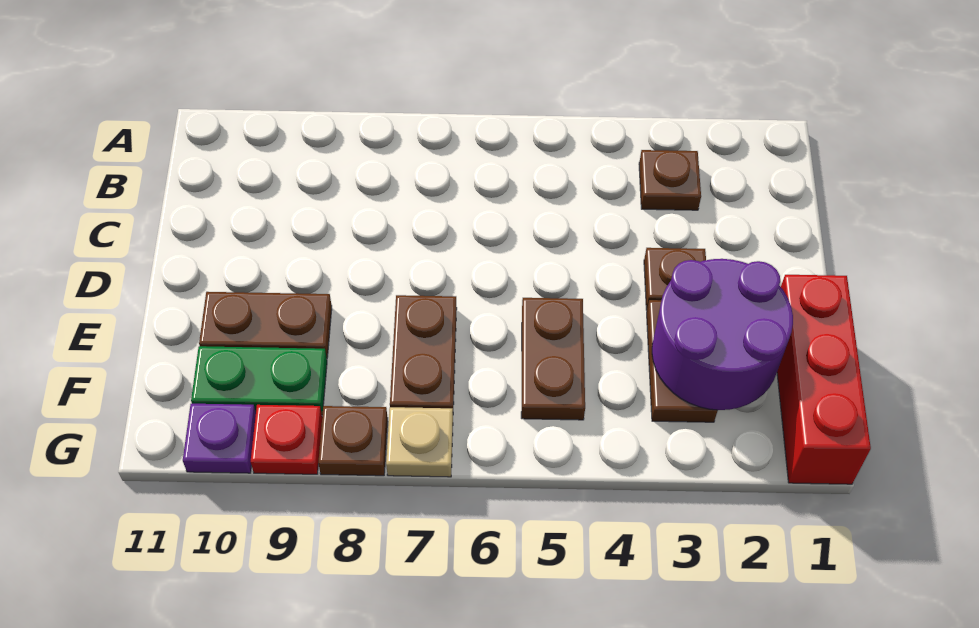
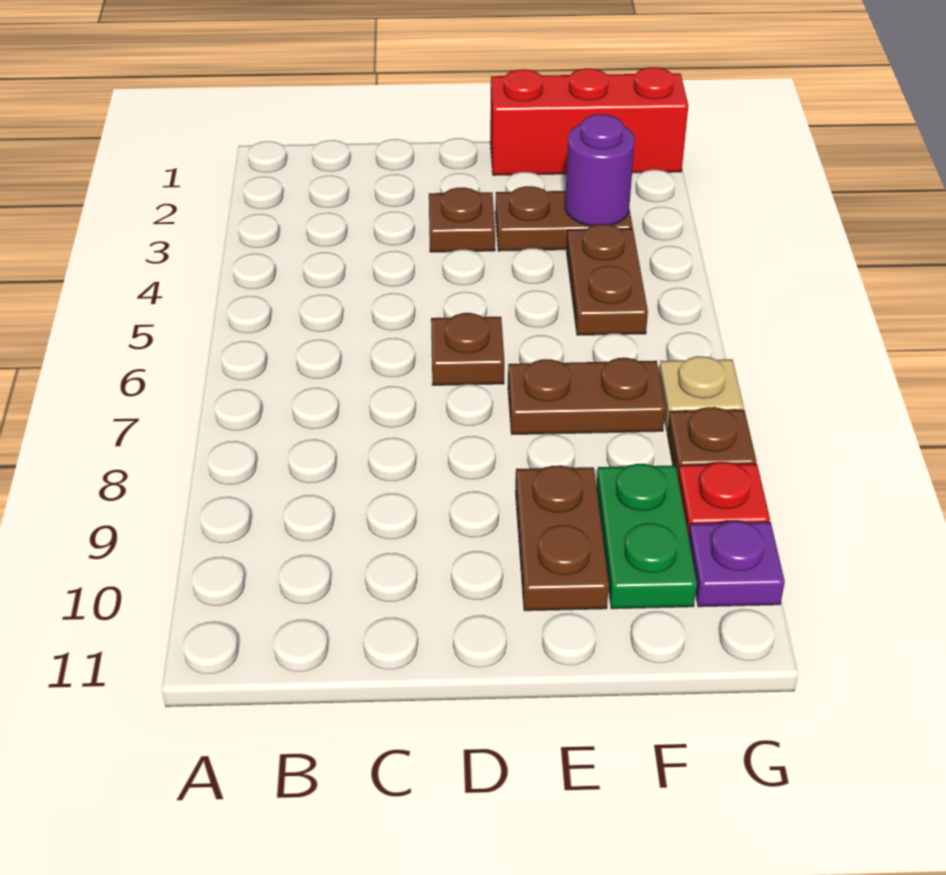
brown 1x1 plate [639,150,701,210] -> brown 1x1 plate moved to [431,313,504,385]
purple 2x2 round brick [652,259,793,410] -> purple 1x1 round brick [565,114,635,226]
brown 1x2 plate [521,298,585,420] -> brown 1x2 plate turned to [567,224,648,335]

